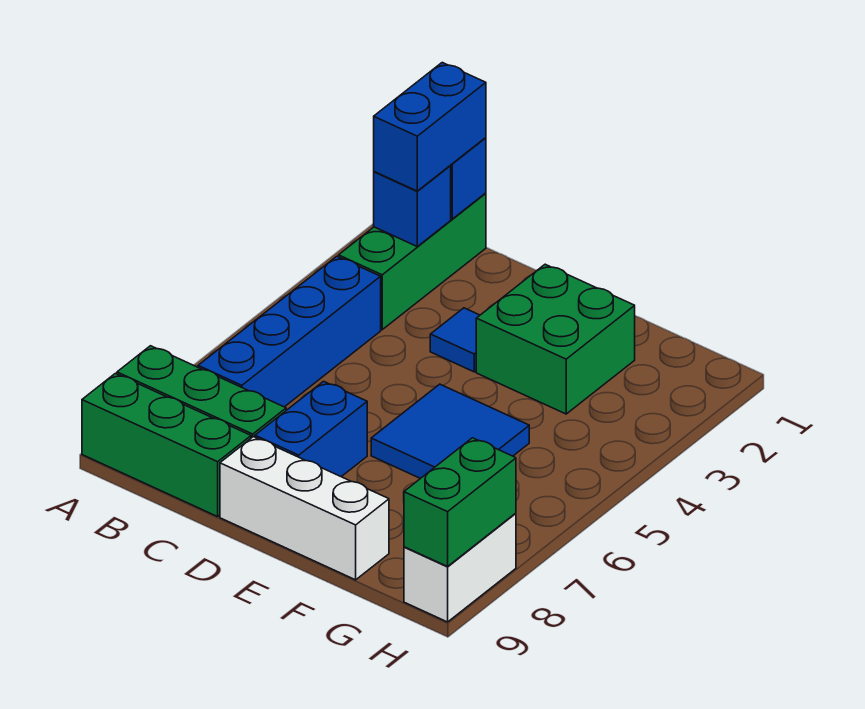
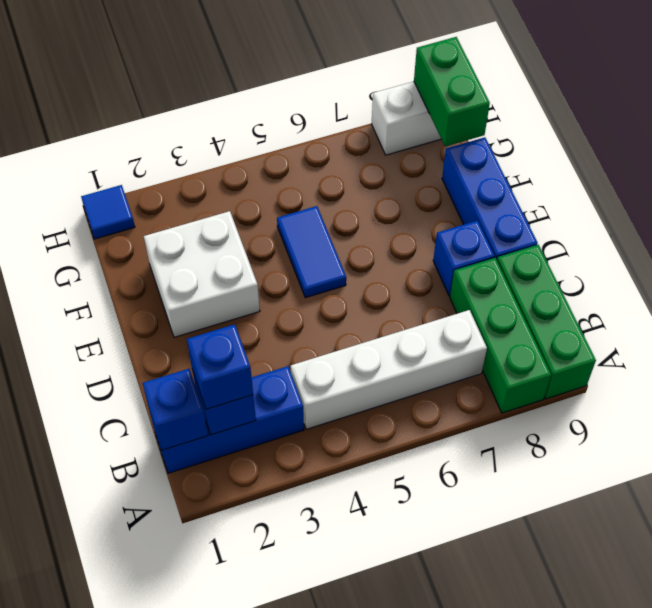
green 1x3 brick [339,193,486,330] -> blue 1x3 brick [151,366,304,473]
blue 1x2 brick [374,63,486,191] -> blue 1x1 brick [187,324,253,409]
blue 1x4 brick [198,256,381,407] -> white 1x4 brick [291,310,487,429]
blue 1x1 tile [430,308,480,372] -> blue 1x1 tile moved to [81,185,135,239]
blue 1x2 brick [255,381,367,477] -> blue 1x1 brick [433,221,495,296]
white 1x3 brick [220,437,389,580] -> blue 1x3 brick [442,137,538,260]
green 2x2 brick [476,264,635,414] -> white 2x2 brick [144,211,260,337]
blue 2x2 tile [371,384,529,479] -> blue 1x2 tile [277,206,346,298]
green 1x2 brick [404,438,516,566] -> green 1x2 brick turned to [414,37,490,147]

